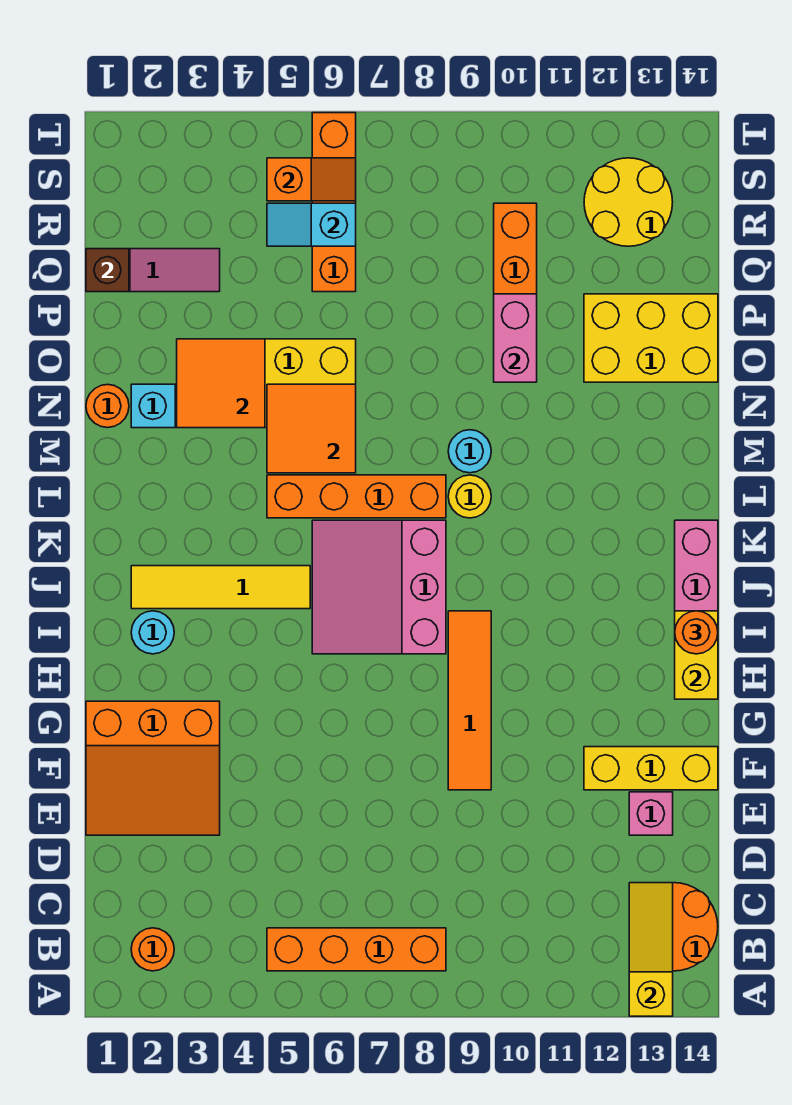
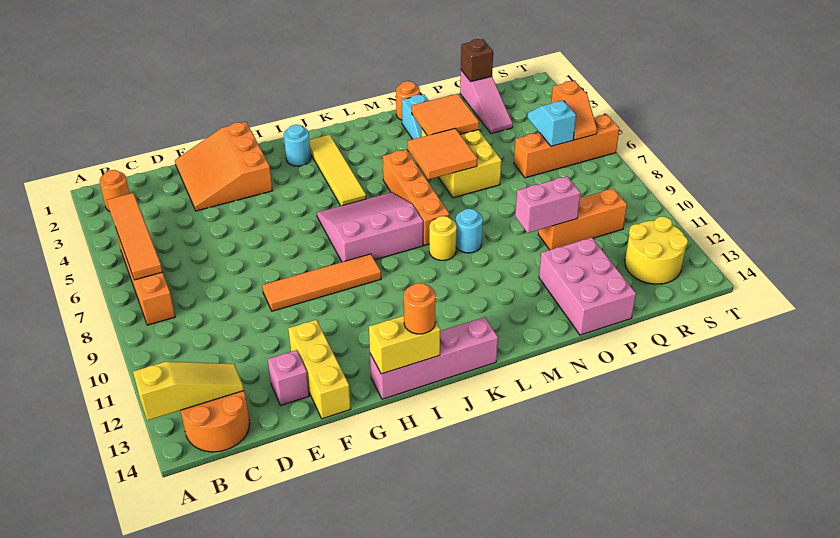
none -> orange 1x4 tile [107,193,162,280]
yellow 2x3 brick [584,294,718,382] -> pink 2x3 brick [539,238,636,335]

